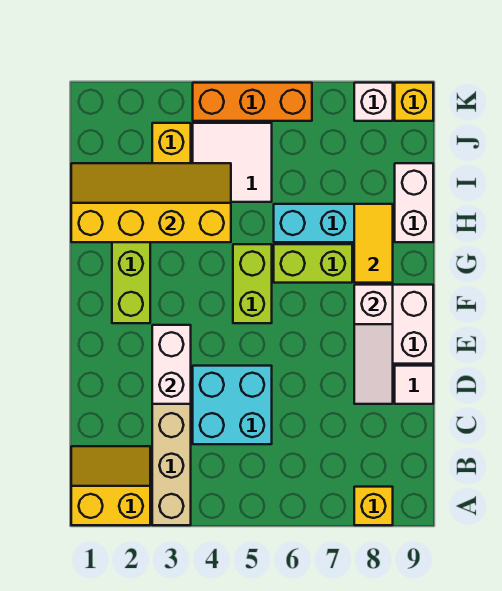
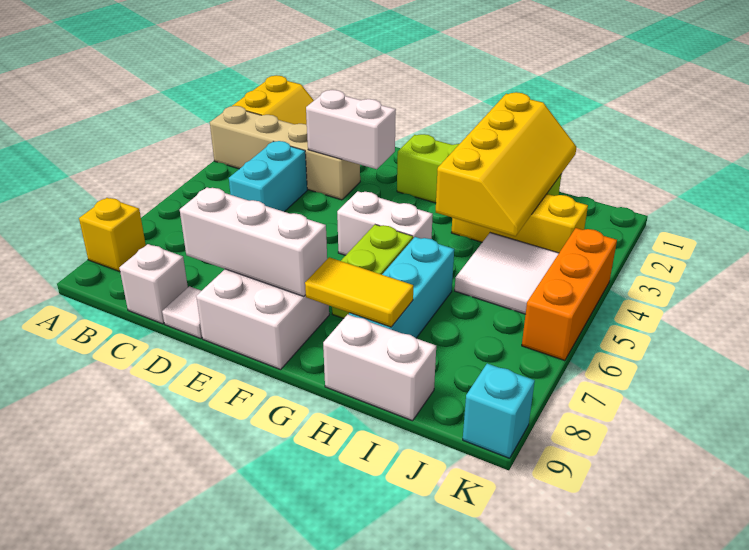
cyan 2x2 brick [193,366,272,444] -> cyan 1x2 brick [229,141,307,212]
white 1x3 slope [354,285,393,404] -> white 1x3 brick [180,187,327,297]
lime 1x2 brick [233,244,272,323] -> white 1x2 brick [337,191,433,255]
white 1x1 brick [354,83,393,121] -> white 1x1 brick moved to [119,244,188,324]
yellow 1x1 brick [395,83,433,121] -> cyan 1x1 brick [463,364,535,458]

